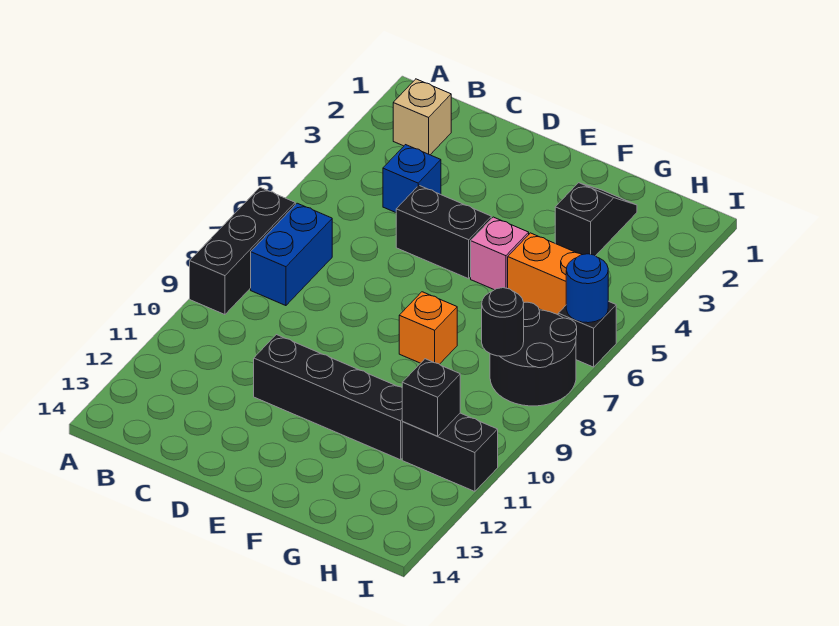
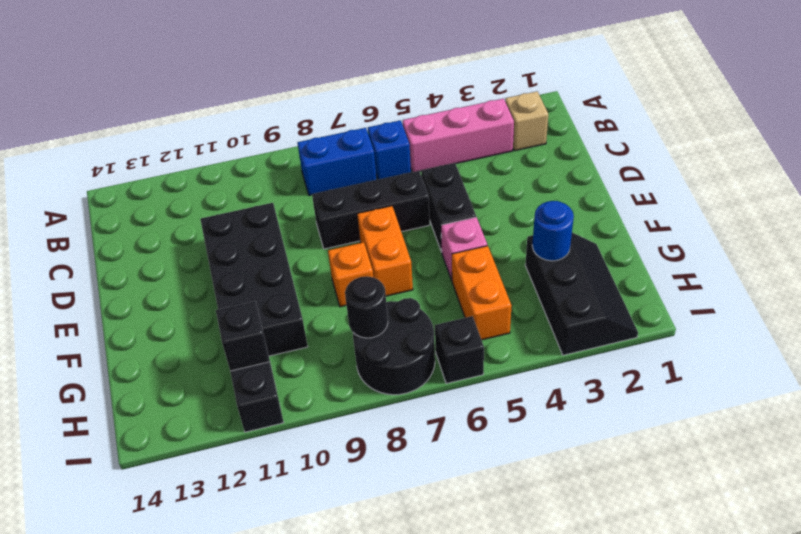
black 1x3 brick [190,188,295,315] -> black 1x3 brick moved to [312,171,430,249]
none -> pink 1x3 brick [403,99,514,172]
blue 1x1 brick [383,145,441,212] -> blue 1x1 brick moved to [368,120,411,180]
black 1x4 brick [254,335,403,460] -> black 2x4 brick [200,203,308,356]
none -> orange 1x2 brick [357,206,413,296]
black 1x2 slope [555,183,637,256] -> black 2x3 slope [525,233,638,355]
blue 1x1 round brick [566,254,608,323] -> blue 1x1 round brick moved to [532,201,574,261]

